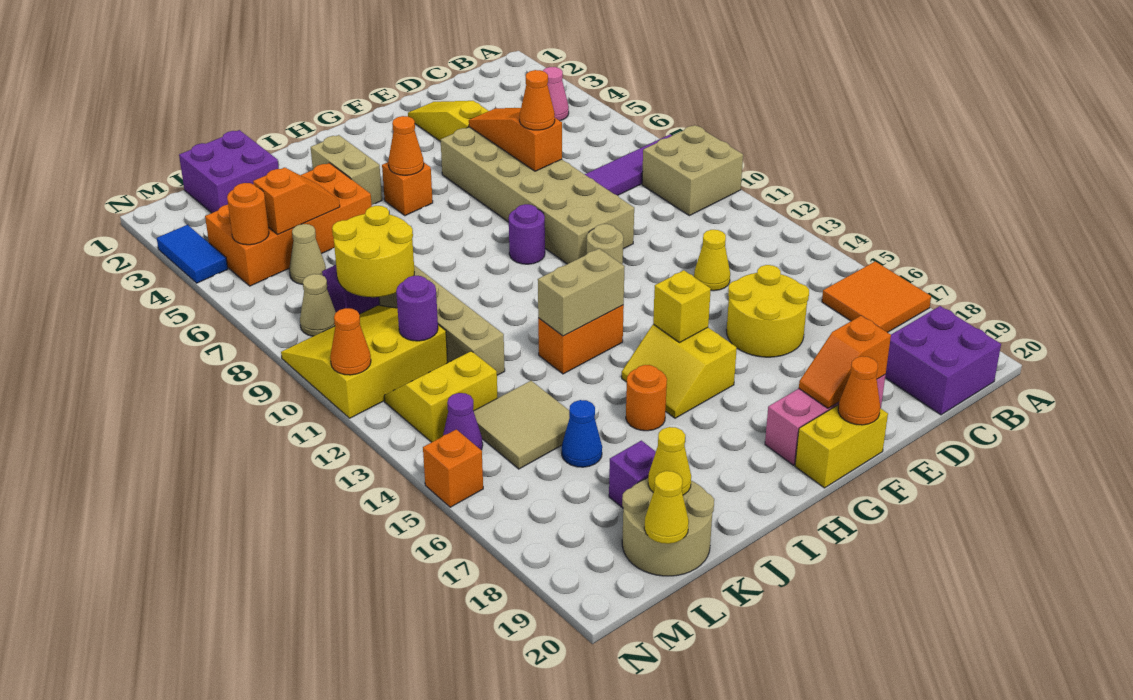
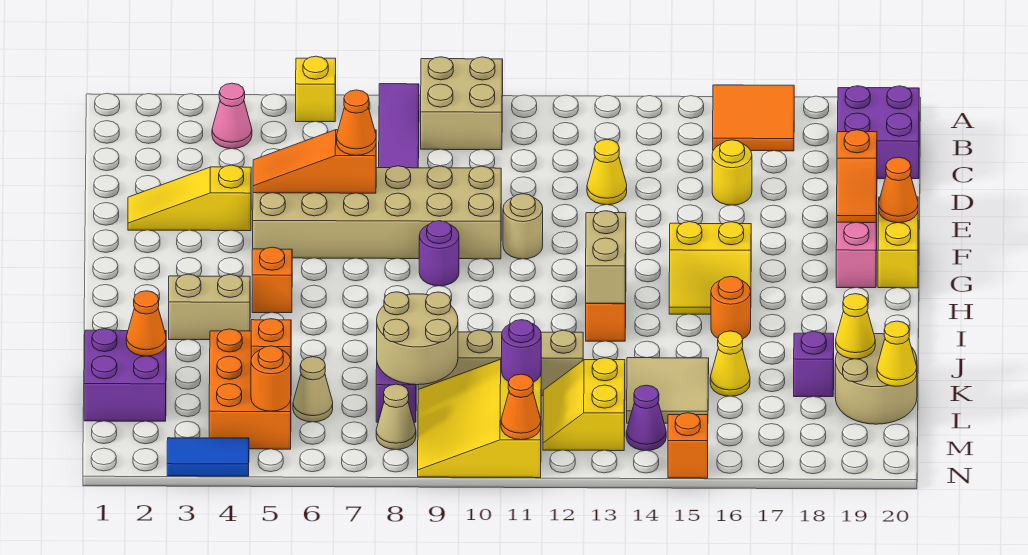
yellow 2x2 round brick [727,265,809,357] -> yellow 1x1 round brick [712,140,752,205]
yellow 1x1 brick [653,270,711,342] -> yellow 1x1 brick moved to [296,56,336,122]
orange 1x1 cone [388,116,424,175] -> orange 1x1 cone moved to [126,291,166,356]
orange 2x4 brick [205,163,372,286] -> orange 2x3 brick [209,329,291,449]
yellow 2x2 round brick [332,206,414,297] -> tan 2x2 round brick [377,292,458,385]
blue 1x1 cone [562,400,602,467] -> yellow 1x1 cone [710,331,750,396]

